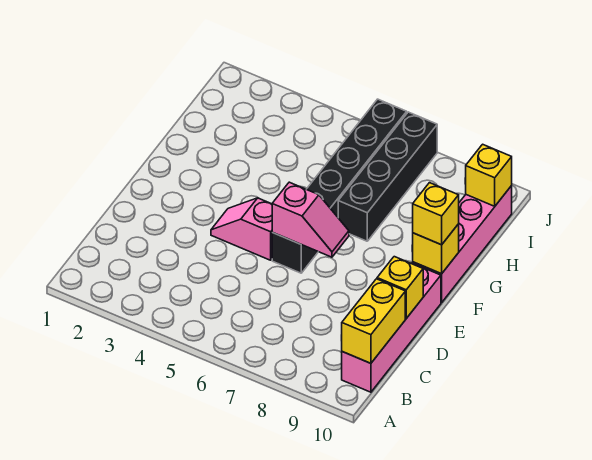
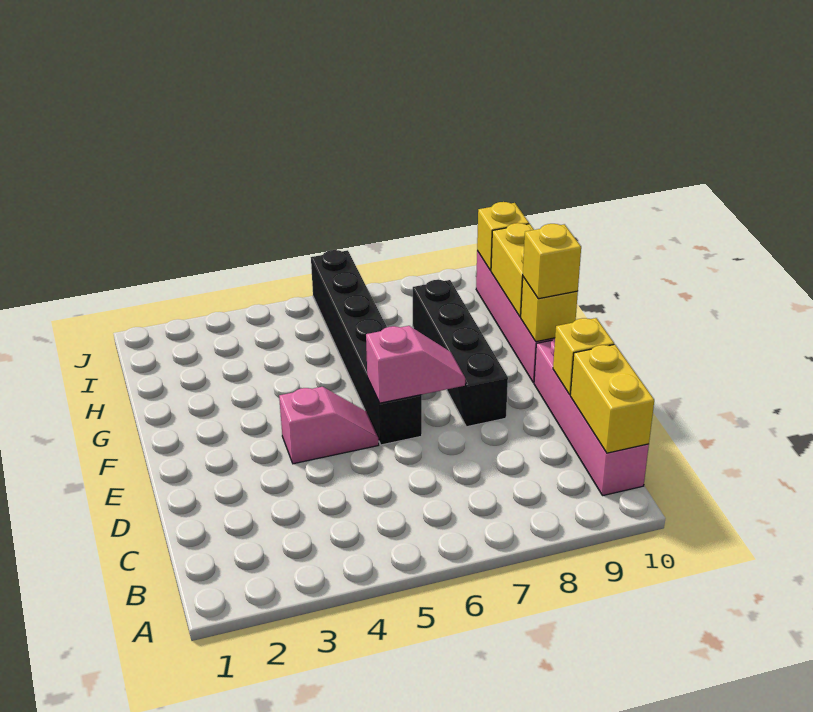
pink 1x2 slope [211,198,273,260] -> pink 1x2 slope turned to [279,387,379,464]
black 1x4 brick [338,112,437,241] -> black 1x4 brick moved to [413,280,508,427]
none -> yellow 1x2 brick [491,223,534,317]

